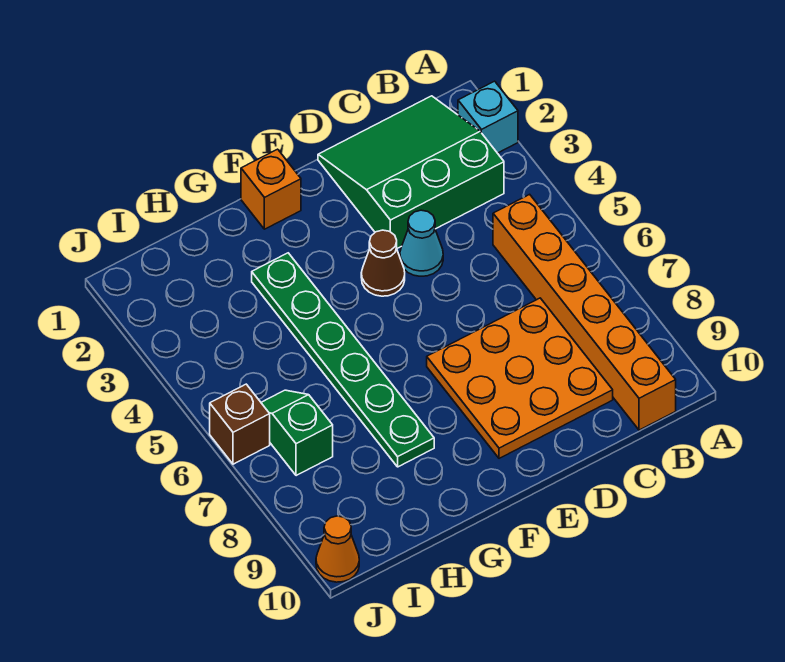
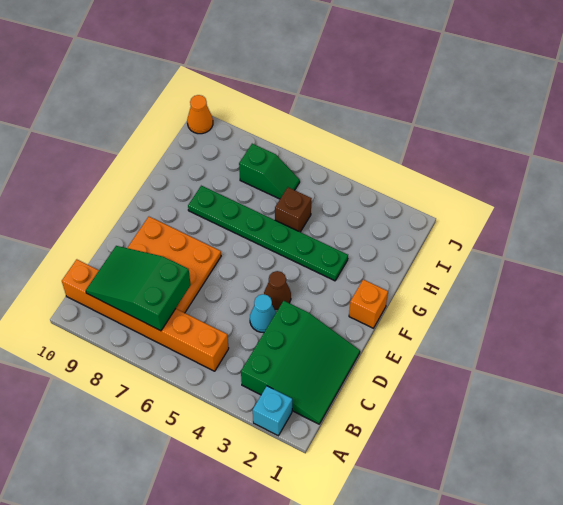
none -> green 2x3 slope [86,246,191,331]
brown 1x1 brick [210,384,270,464] -> brown 1x1 brick moved to [275,187,312,232]

